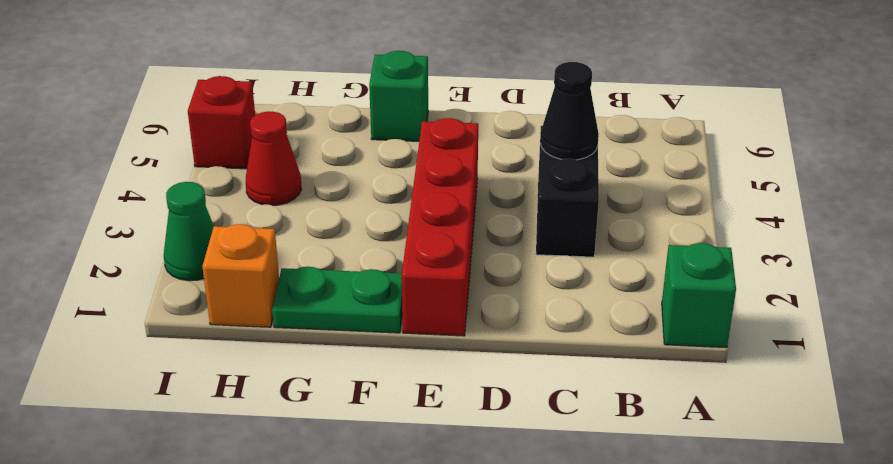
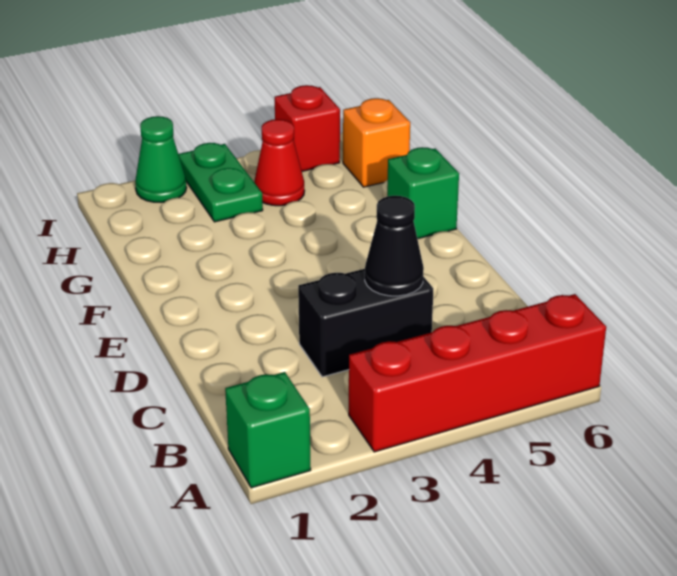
red 1x4 brick [402,118,478,336] -> red 1x4 brick moved to [349,294,606,452]
green 1x2 plate [272,267,403,333] -> green 1x2 plate moved to [178,143,263,222]
orange 1x1 brick [202,224,279,327] -> orange 1x1 brick moved to [343,98,410,187]

